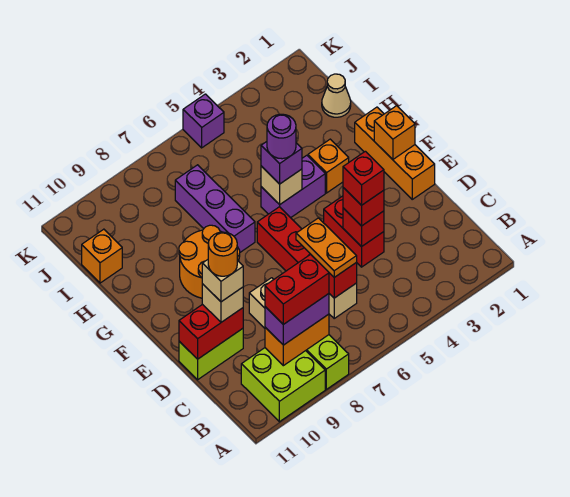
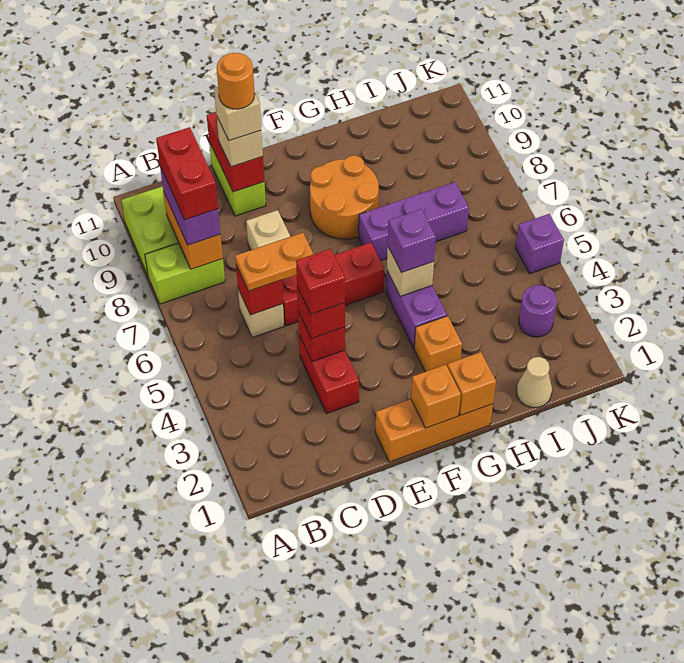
red 1x2 brick [324,196,384,267] -> red 1x2 brick turned to [299,335,359,414]
purple 1x1 round brick [267,114,296,159] -> purple 1x1 round brick moved to [519,285,557,337]
orange 1x1 brick [82,229,122,283] -> orange 1x1 brick moved to [447,352,496,415]

